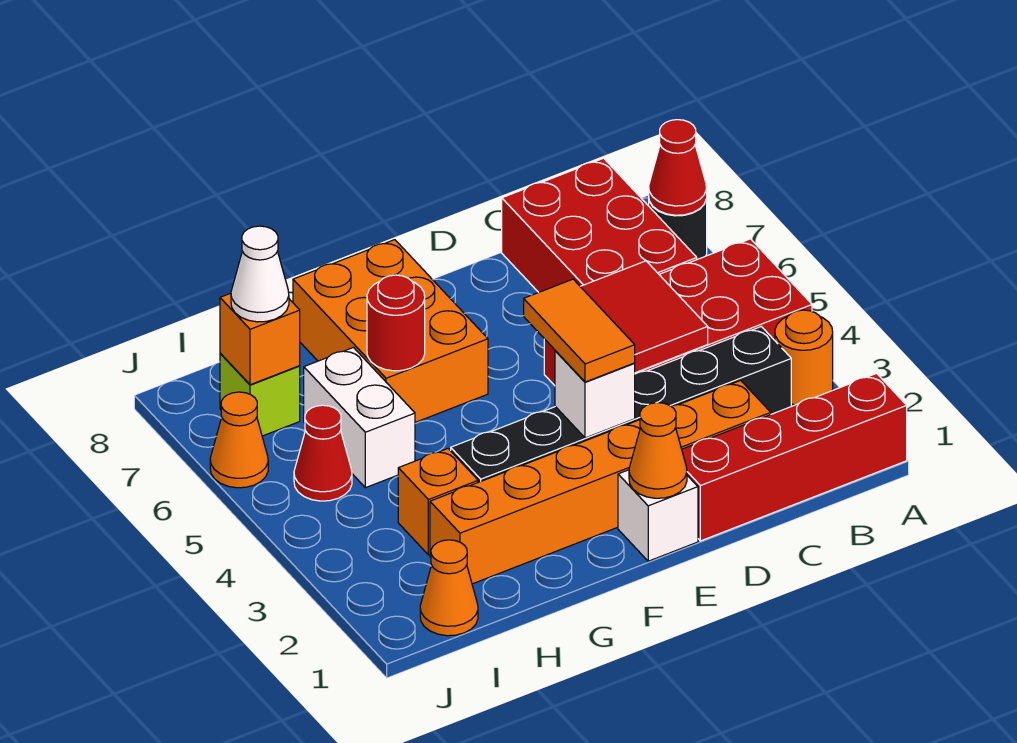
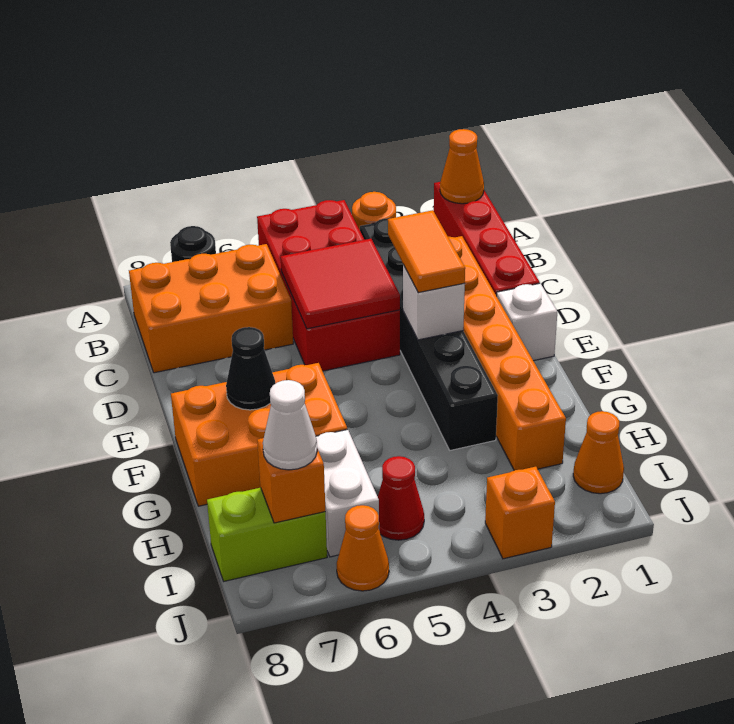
red 1x1 cone [649,120,707,215] -> none
red 2x3 brick [502,158,697,292] -> orange 2x3 brick [129,244,293,373]
orange 1x1 cone [629,403,687,498] -> orange 1x1 cone moved to [440,129,484,204]
orange 1x2 tile [524,279,635,382] -> orange 1x2 tile turned to [388,210,465,293]
none -> black 1x1 cone [226,327,276,410]
red 1x1 round brick [367,275,425,371] -> none
orange 1x1 brick [398,449,478,555] -> orange 1x1 brick moved to [485,467,555,559]
white 1x2 brick [304,348,415,488] -> white 1x2 brick turned to [316,429,379,557]
lime 1x1 brick [220,353,300,436] -> lime 1x2 brick [207,488,327,581]

